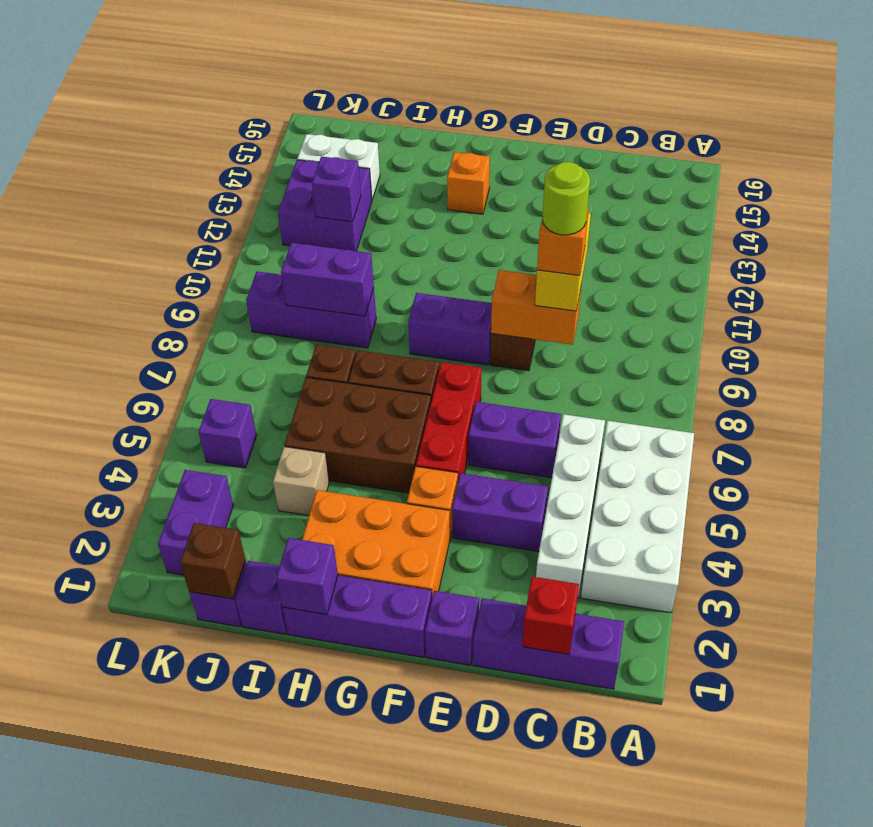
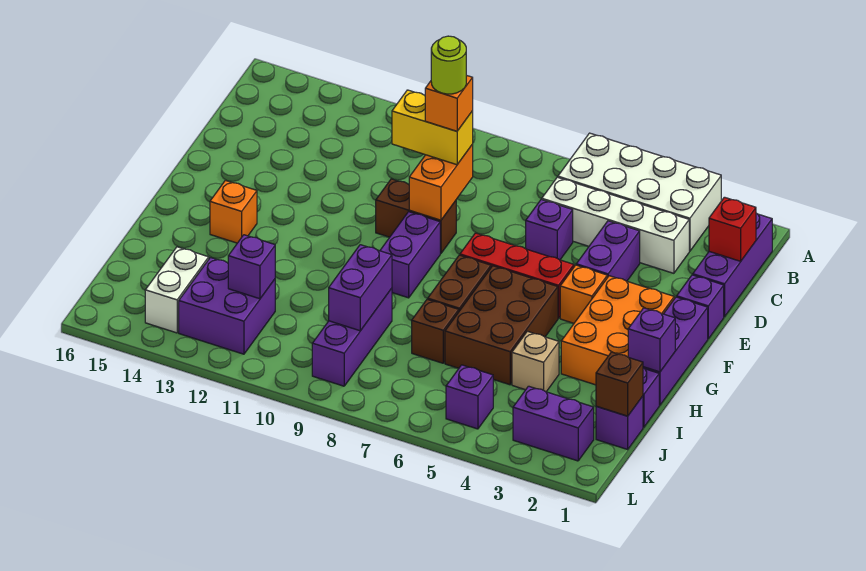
purple 1x2 brick [469,402,561,478] -> purple 1x1 brick [526,199,573,260]

